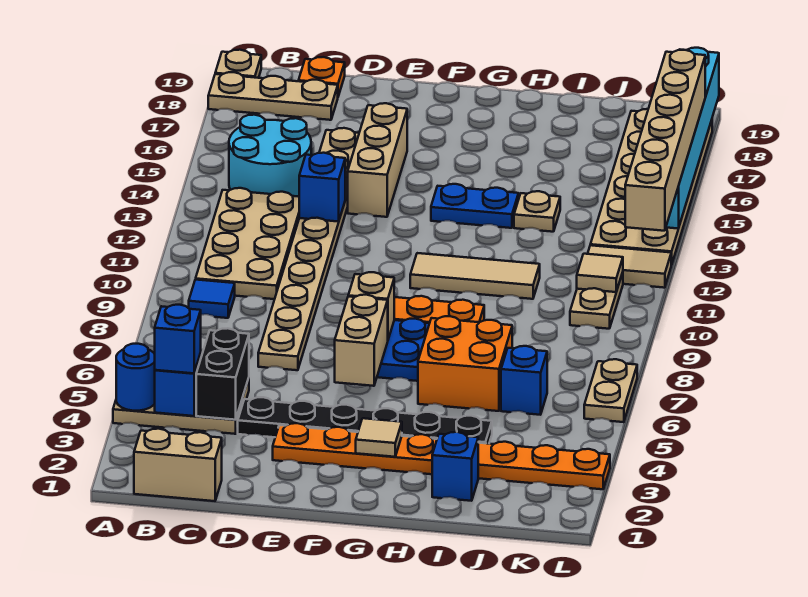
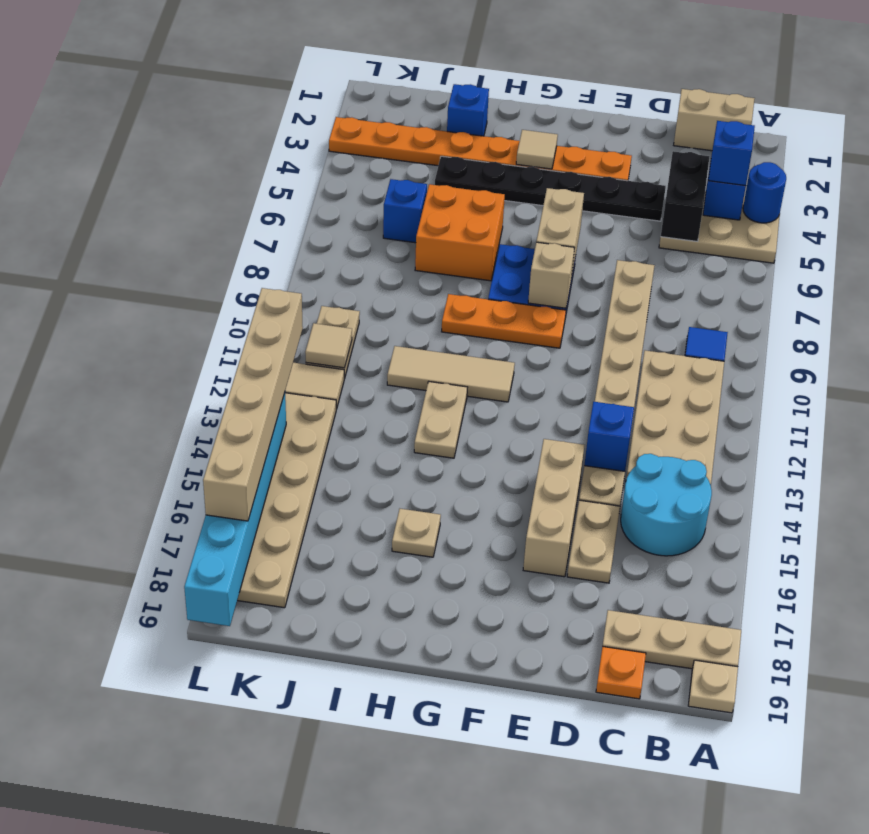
blue 1x2 plate [431,184,519,228] -> none
tan 1x1 plate [514,191,560,232] -> tan 1x1 plate moved to [392,509,441,557]
tan 1x2 plate [584,359,637,422] -> tan 1x2 plate moved to [414,382,467,458]

